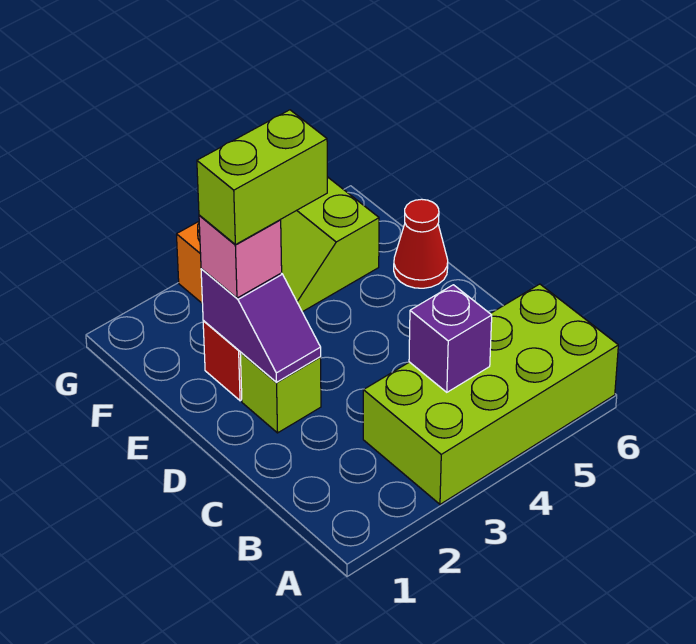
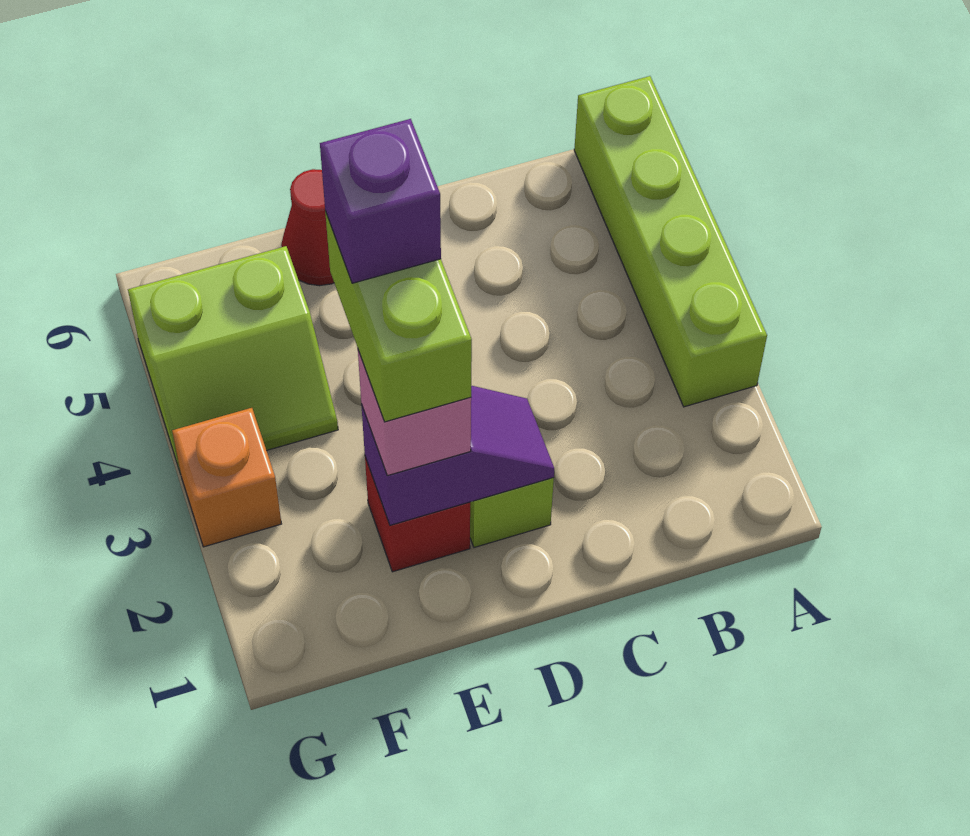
lime 2x4 brick [363,284,618,504] -> lime 1x4 brick [574,76,767,407]
purple 1x1 brick [409,285,492,392] -> purple 1x1 brick moved to [320,119,441,283]

